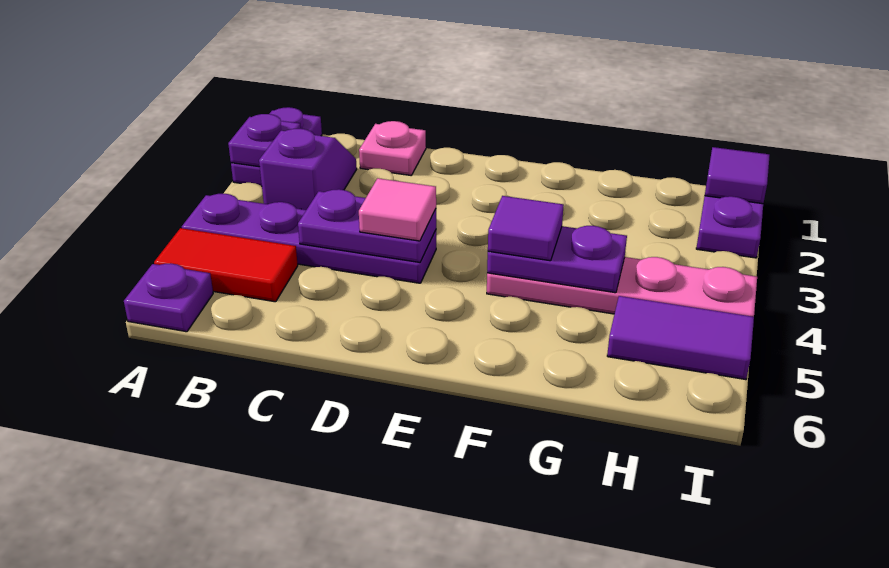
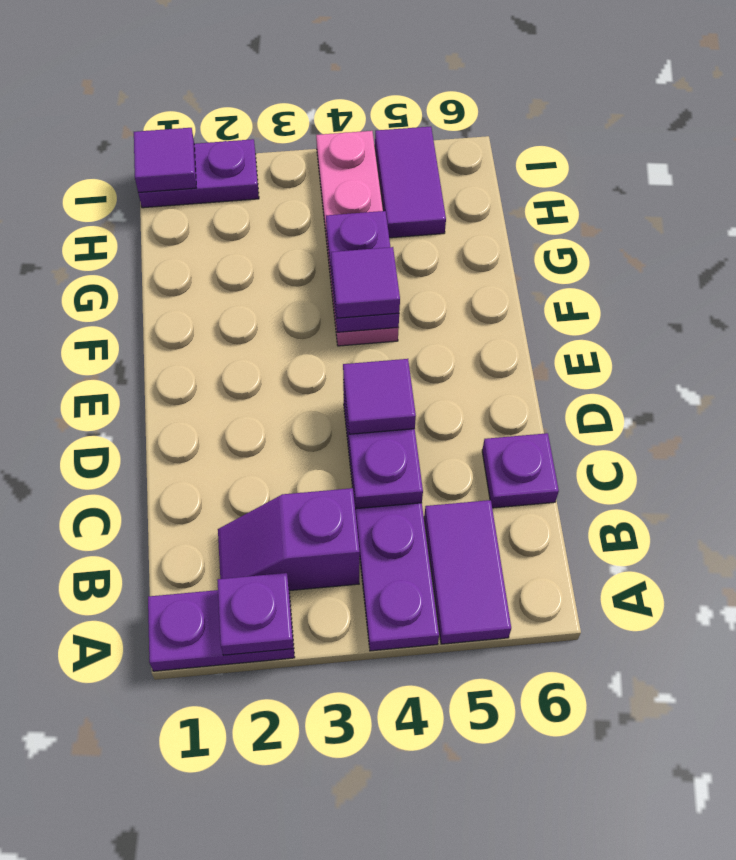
red 1x2 tile [154,228,298,302] -> purple 1x2 tile [424,500,511,644]
purple 1x1 plate [124,263,213,332] -> purple 1x1 plate moved to [482,433,559,508]
pink 1x1 plate [359,121,426,175] -> none
pink 1x1 tile [359,178,436,241] -> purple 1x1 tile [343,359,416,434]

